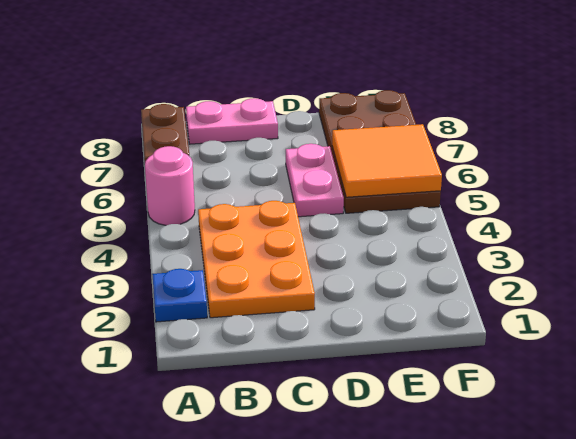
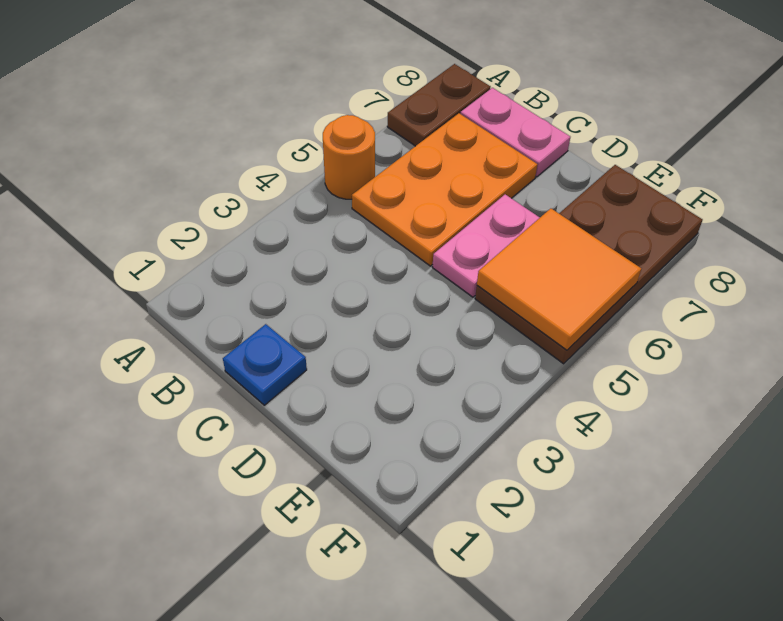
blue 1x1 plate [152,269,207,322] -> blue 1x1 plate moved to [223,324,307,405]
pink 1x1 round brick [145,146,195,225] -> orange 1x1 round brick [323,115,375,199]
orange 2x3 plate [198,201,315,318] -> orange 2x3 plate moved to [352,113,537,266]

